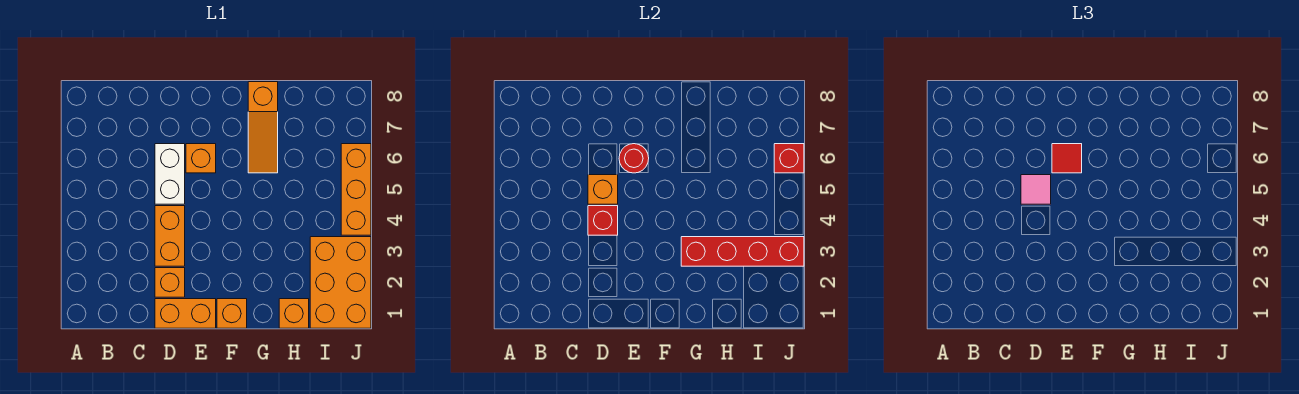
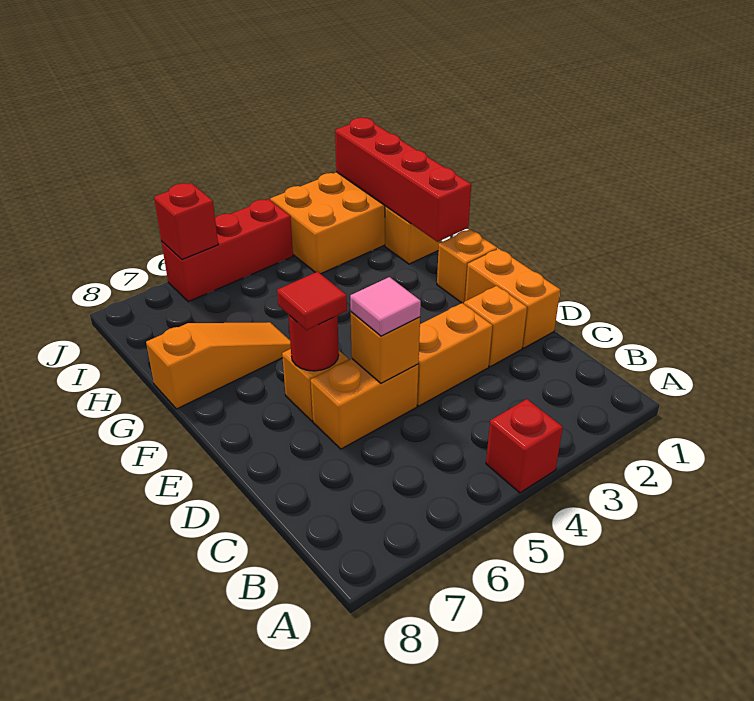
red 1x1 brick [588,206,618,235] -> red 1x1 brick moved to [486,399,563,493]
white 1x2 brick [155,144,185,204] -> orange 1x2 brick [311,359,418,449]
red 1x4 brick [681,237,804,266] -> red 1x4 brick moved to [335,118,471,242]
orange 1x3 brick [341,144,371,235] -> red 1x3 brick [161,199,293,302]

